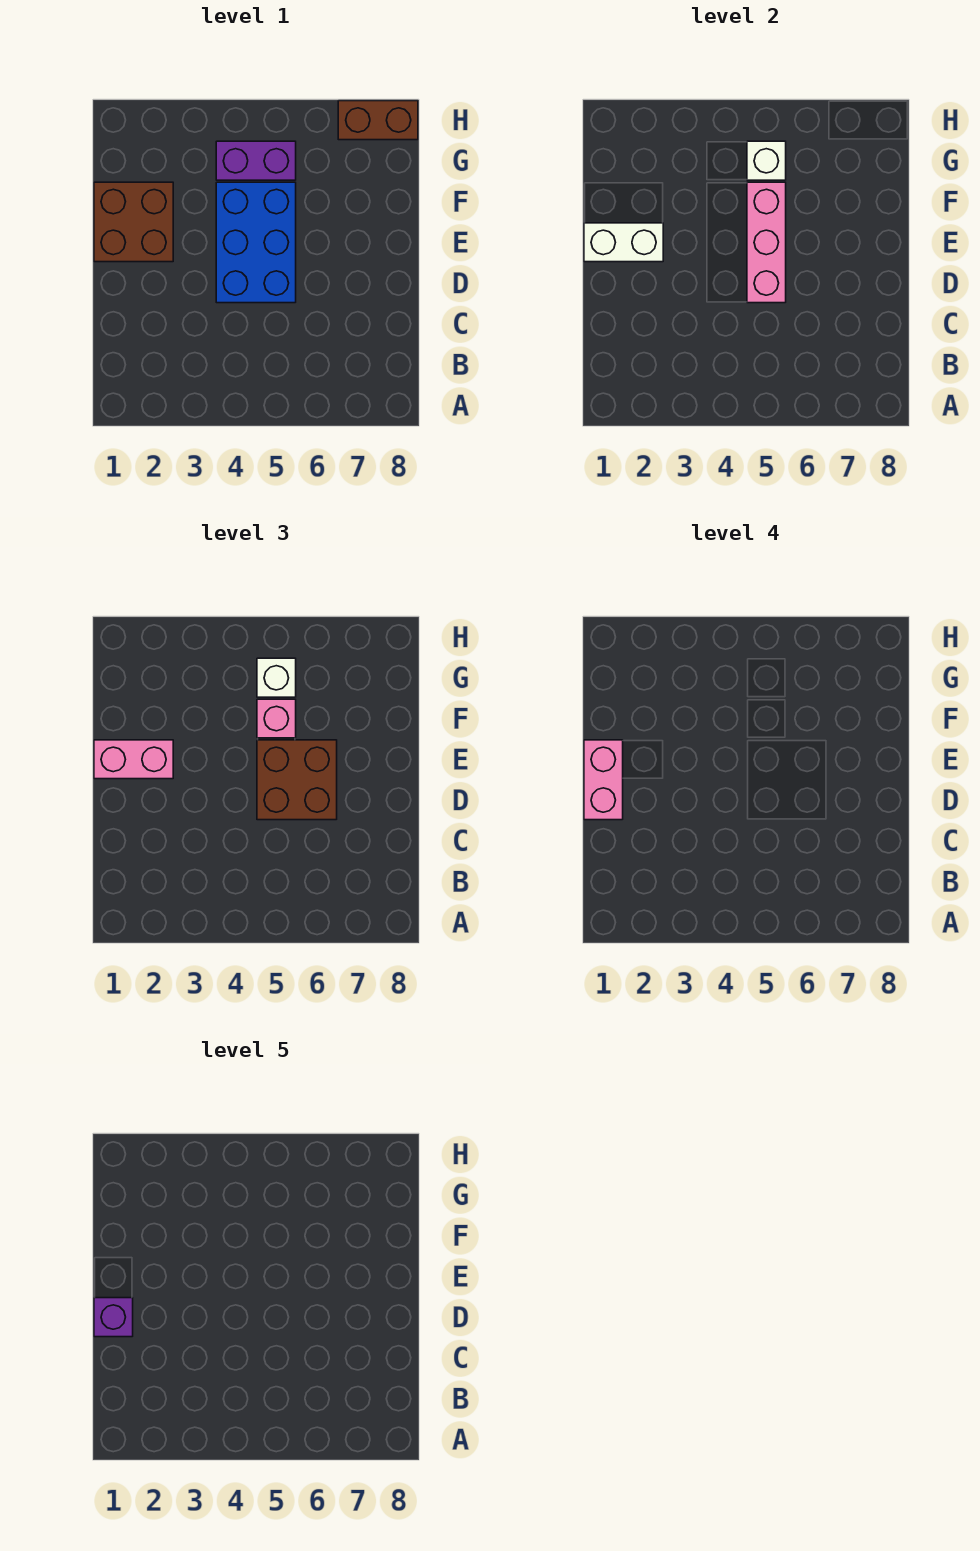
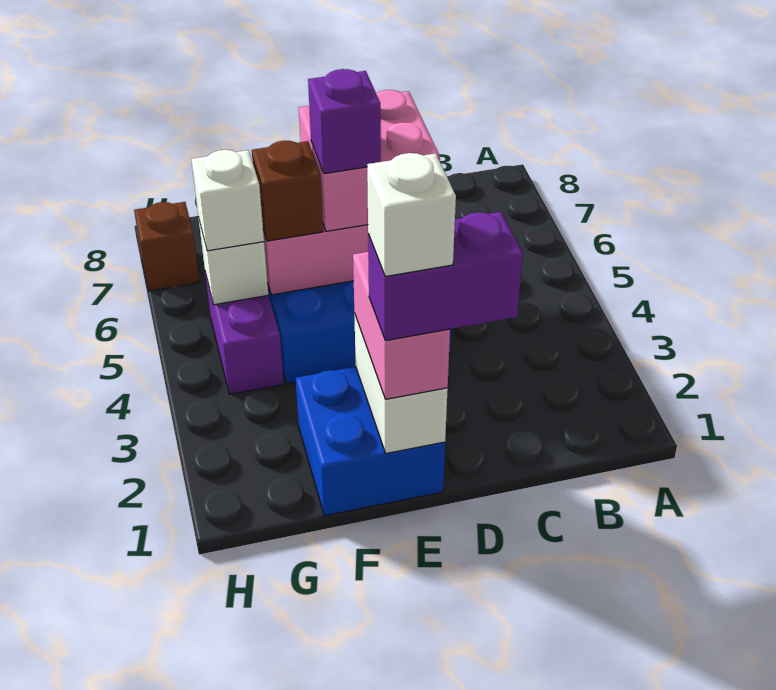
pink 1x2 brick [584,740,623,820] -> purple 1x2 brick [368,212,523,341]
purple 1x1 brick [94,1298,133,1337] -> purple 1x1 brick moved to [308,69,381,174]
brown 2x2 brick [257,740,337,820] -> pink 2x2 brick [299,90,440,231]
brown 2x2 brick [94,182,173,262] -> blue 2x2 brick [296,367,445,516]
none -> white 1x1 brick [367,153,456,277]
pink 1x1 brick [257,699,296,738] -> brown 1x1 brick [252,141,323,241]
brown 1x2 brick [338,101,418,140] -> brown 1x1 brick [134,202,199,291]

